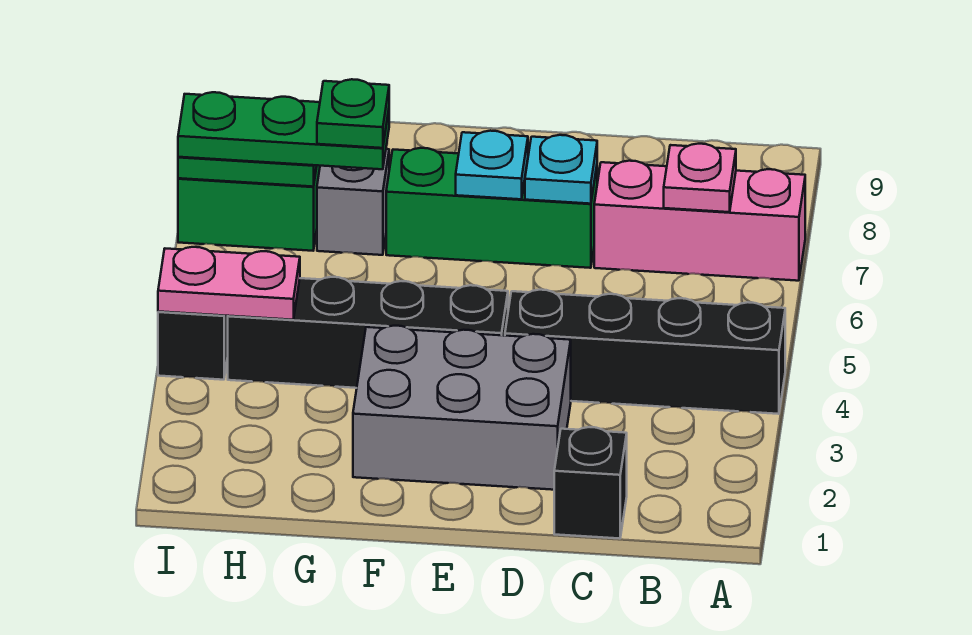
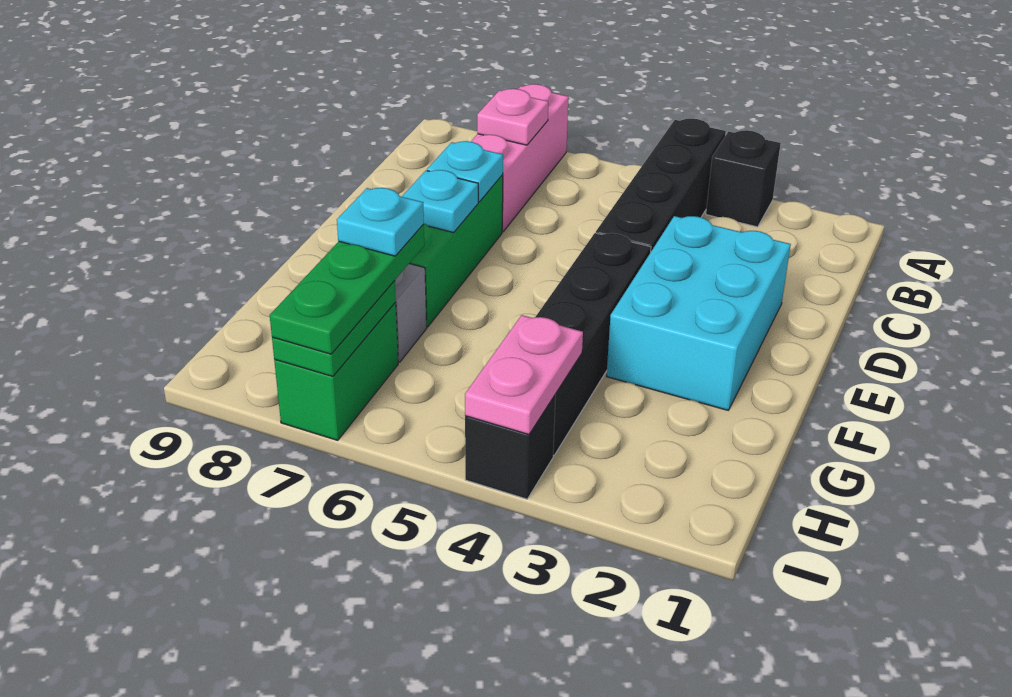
black 1x1 brick [554,427,627,539] -> black 1x1 brick moved to [706,130,781,227]
grey 2x3 brick [353,326,571,490] -> cyan 2x3 brick [607,216,791,410]
green 1x1 plate [317,79,389,148] -> cyan 1x1 plate [337,188,424,256]

